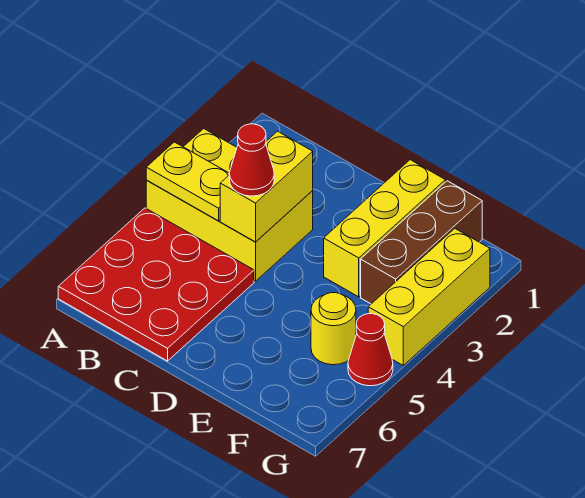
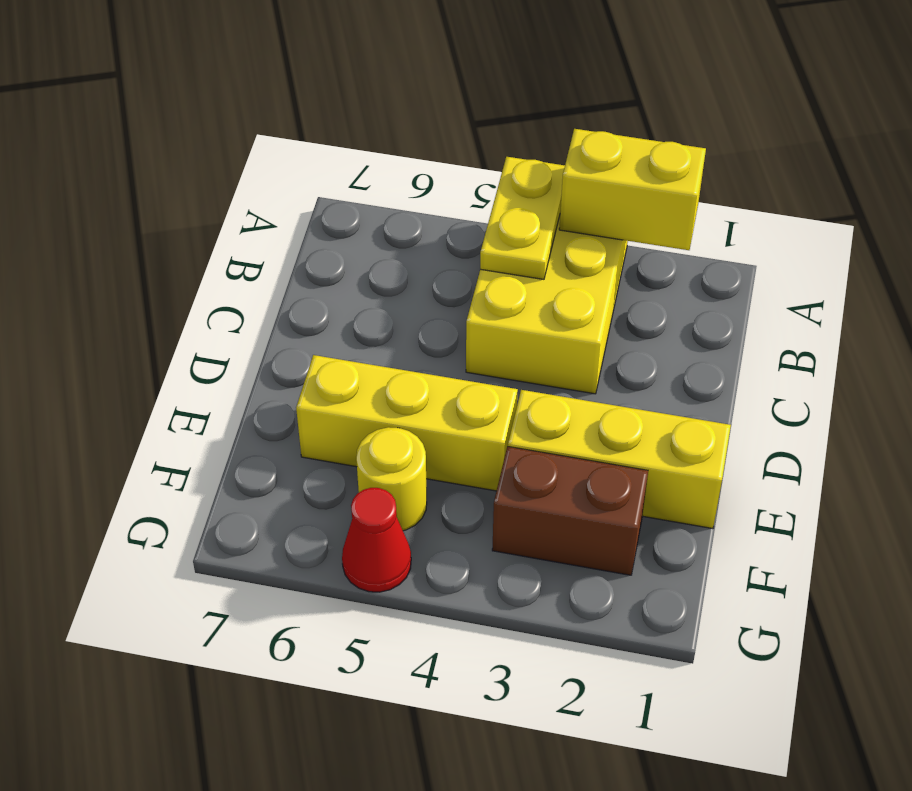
red 3x3 plate [58,208,254,361] -> none
yellow 1x2 brick [220,131,313,242] -> yellow 1x2 brick moved to [559,129,706,250]
red 1x1 cone [229,124,274,196] -> none
brown 1x3 brick [361,181,482,304] -> brown 1x2 brick [492,447,648,575]
yellow 1x3 brick [368,229,490,365] -> yellow 1x3 brick moved to [296,355,518,491]

